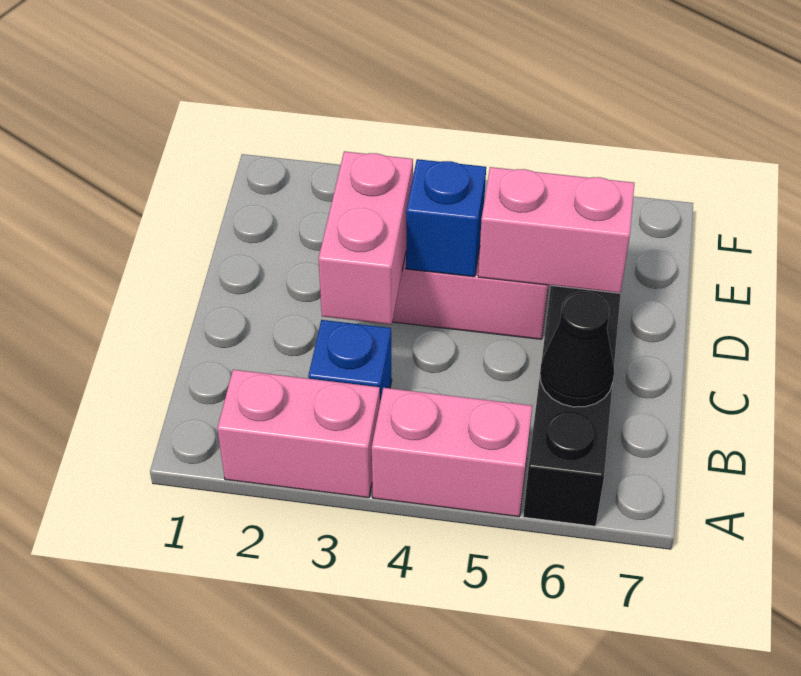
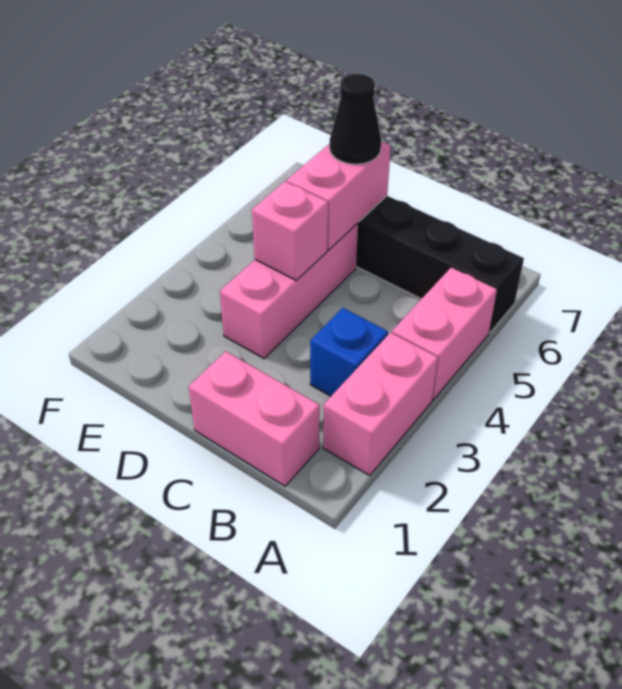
black 1x1 cone [540,292,614,407] -> black 1x1 cone moved to [329,74,381,164]
pink 1x2 brick [318,151,413,324] -> pink 1x2 brick moved to [189,351,320,486]
blue 1x1 brick [406,159,486,277] -> pink 1x1 brick [252,182,328,281]

